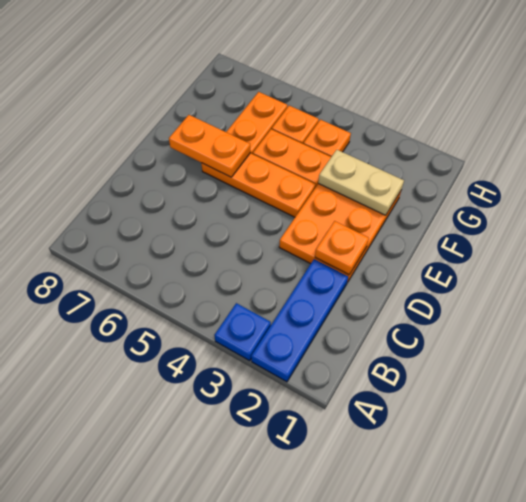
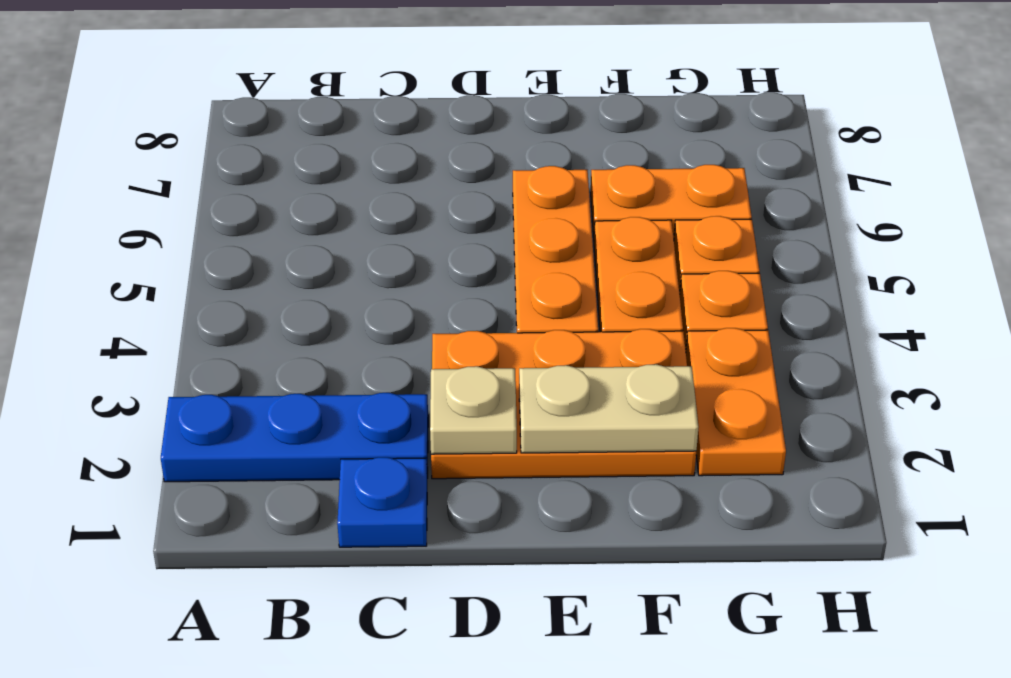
blue 1x1 plate [214,303,271,361] -> blue 1x1 plate moved to [337,457,427,547]
orange 1x1 plate [315,221,369,275] -> tan 1x1 plate [430,366,517,454]
orange 1x2 plate [169,115,250,177] -> orange 1x2 plate moved to [686,328,786,476]
tan 1x2 plate [318,150,404,215] -> tan 1x2 plate turned to [519,364,699,453]

